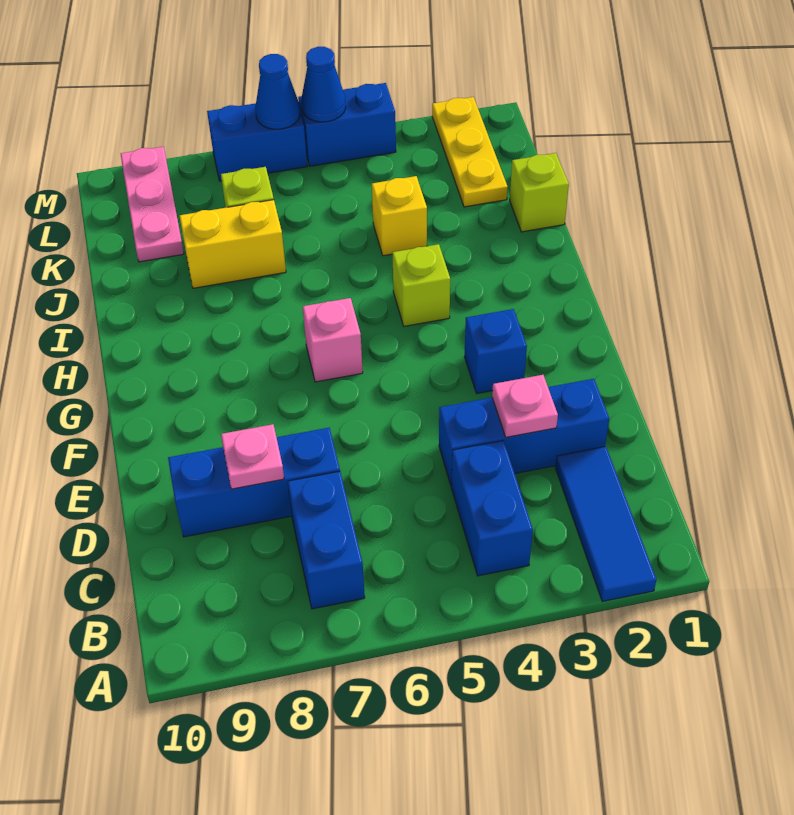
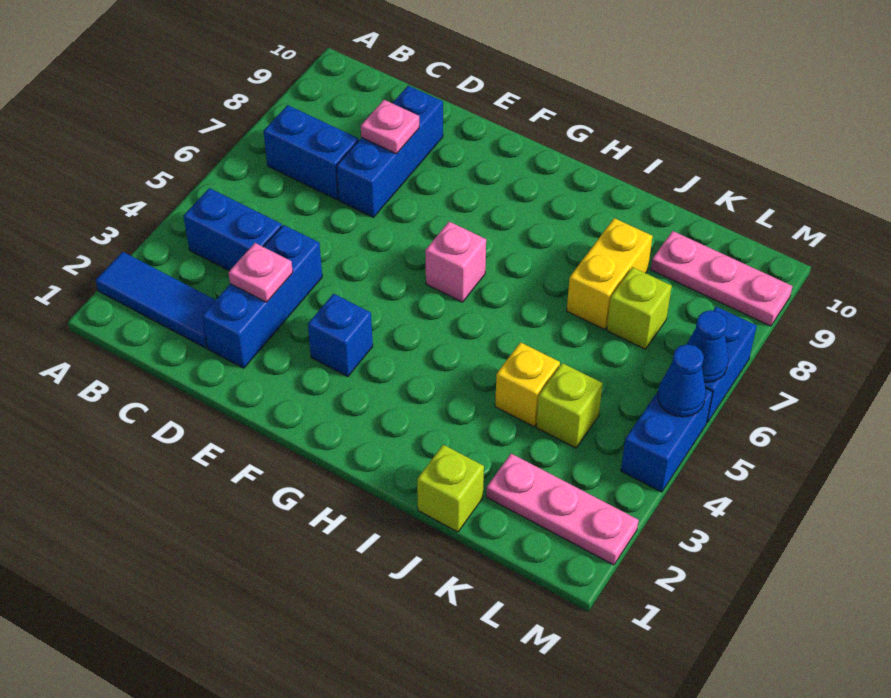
lime 1x1 brick [392,244,450,326] -> lime 1x1 brick moved to [536,363,603,448]
yellow 1x3 plate [432,97,508,207] -> pink 1x3 plate [486,454,639,565]

